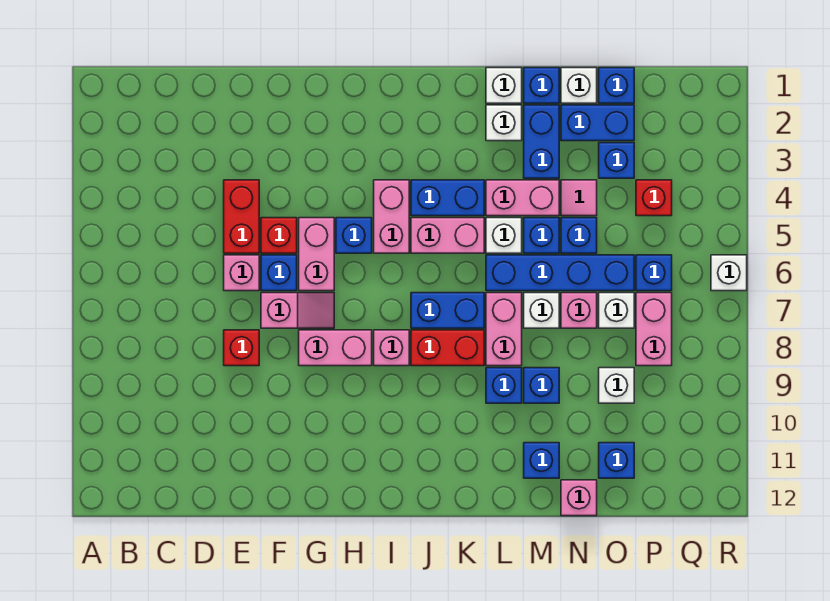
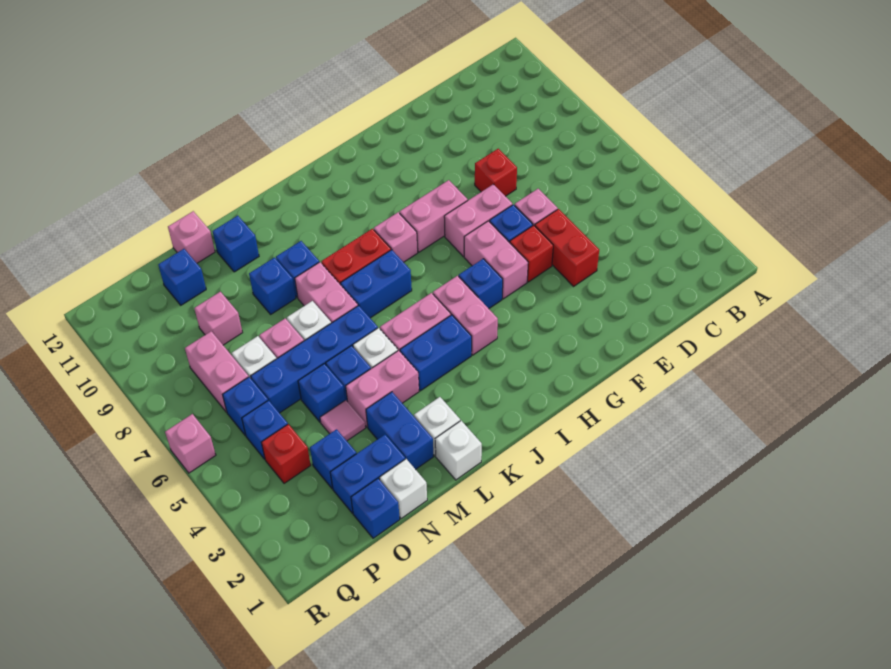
pink 1x2 slope [261,293,334,328] -> pink 1x2 brick [444,184,512,257]
blue 1x1 brick [524,68,559,103] -> blue 1x1 brick moved to [242,400,288,459]
white 1x1 brick [599,368,634,403] -> pink 1x1 brick [194,292,243,345]
white 1x1 brick [711,255,747,291] -> pink 1x1 brick [165,414,216,473]

